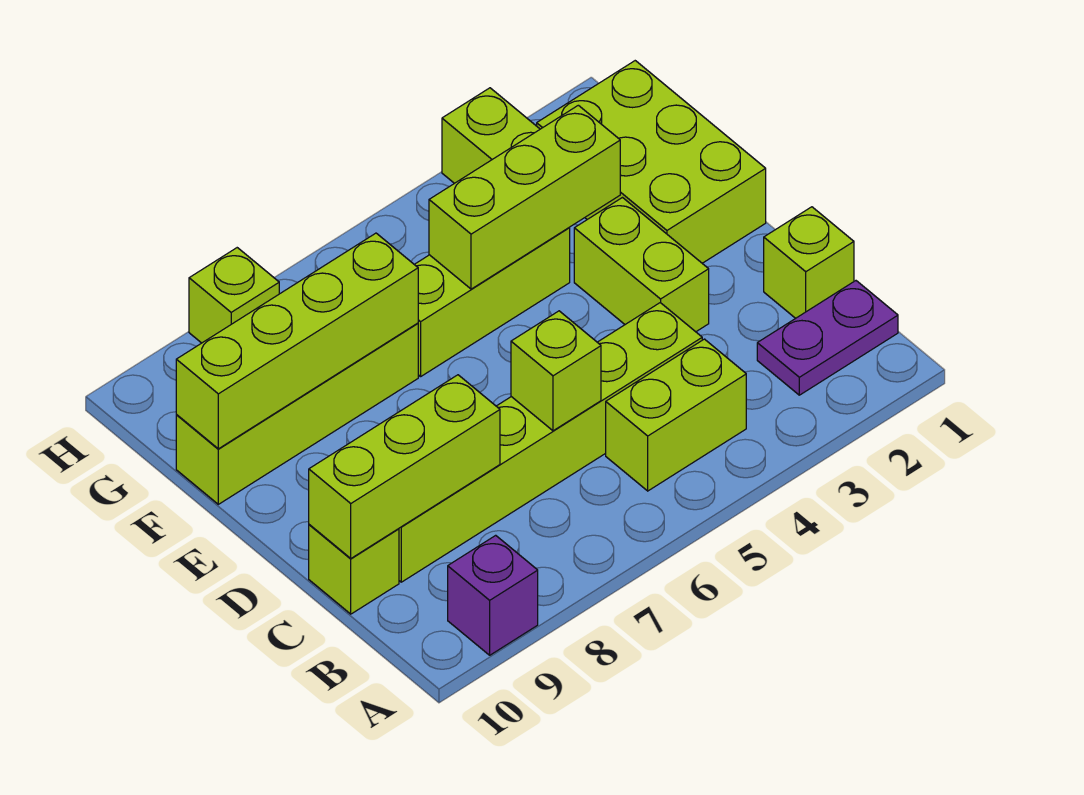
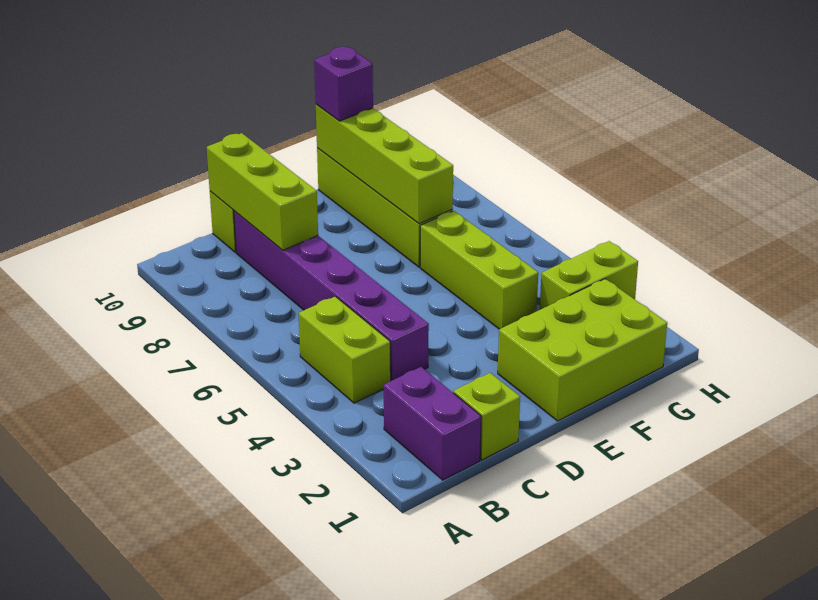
purple 1x1 brick [448,535,538,655] -> purple 1x1 brick moved to [314,47,373,121]
purple 1x2 plate [757,281,898,395] -> purple 1x2 brick [384,367,481,480]
lime 1x6 brick [399,303,702,582] -> purple 1x6 brick [234,211,429,381]
lime 1x1 brick [511,311,601,431] -> none
lime 1x2 brick [574,198,709,332] -> none
lime 1x3 brick [429,105,620,289] -> none
lime 1x1 brick [189,248,279,343] -> none

